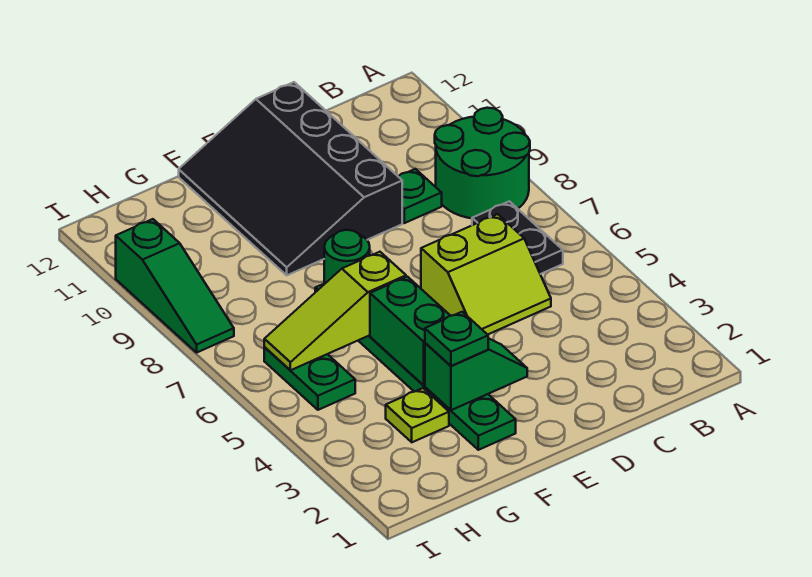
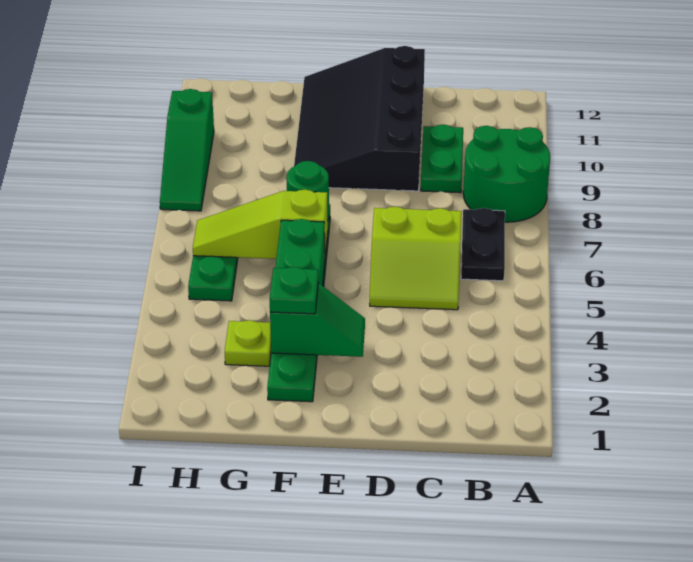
green 1x1 plate [398,169,442,223] -> green 1x2 plate [421,125,463,193]

